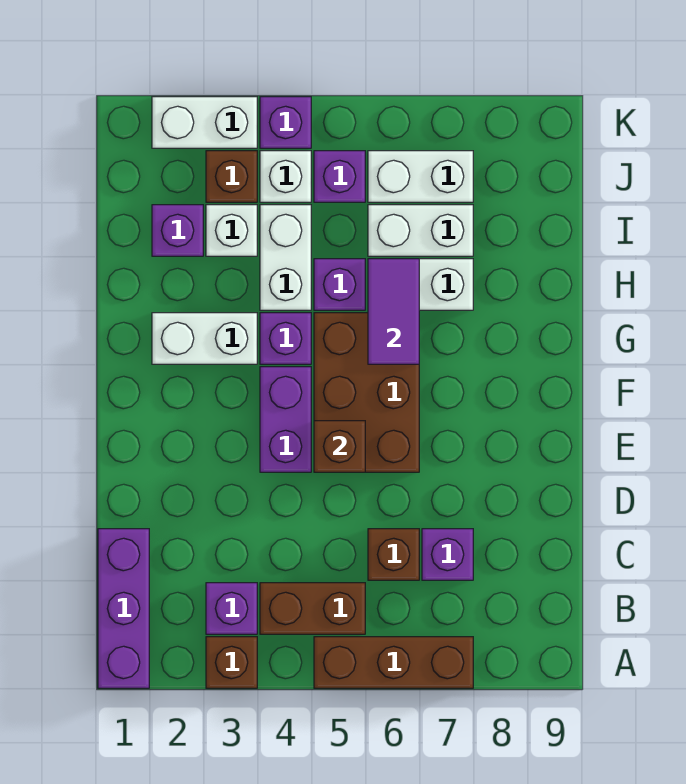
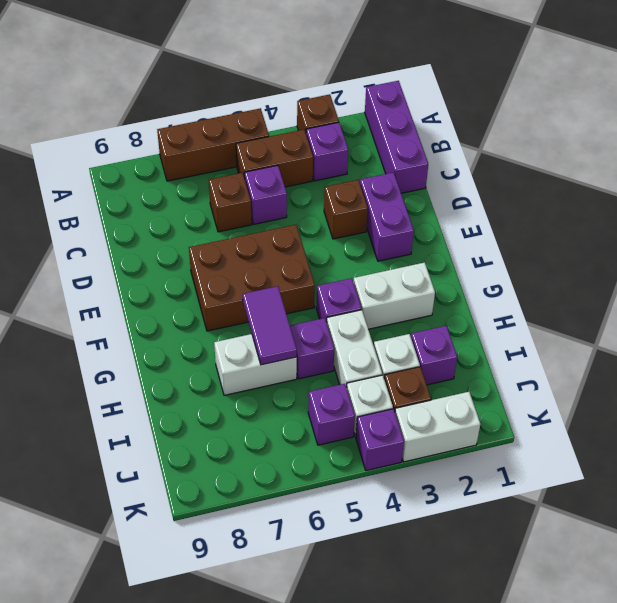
purple 1x1 brick [422,529,473,580] -> purple 1x1 brick moved to [244,165,287,224]
purple 1x2 brick [260,367,311,472] -> purple 1x2 brick moved to [360,172,414,261]
brown 2x3 brick [314,313,419,472] -> brown 2x3 brick turned to [189,225,315,331]
brown 1x1 brick [314,421,365,472] -> brown 1x1 brick moved to [324,180,368,239]
white 1x2 brick [368,205,473,256] -> none
white 1x2 brick [368,151,473,202] -> none

